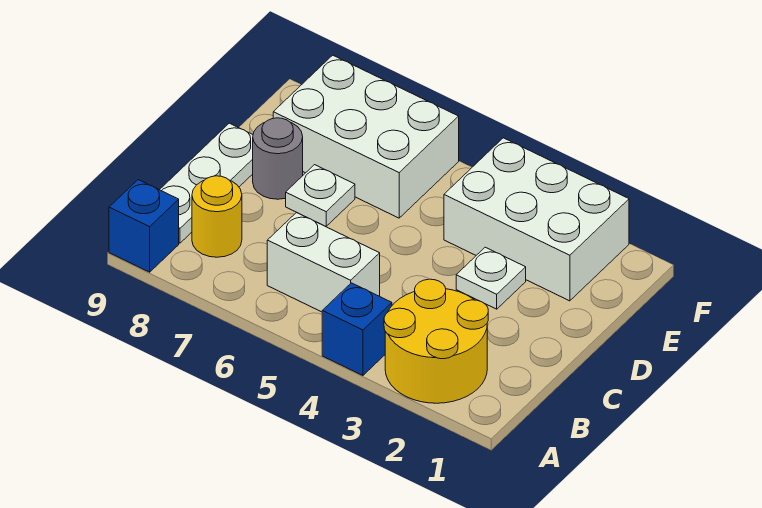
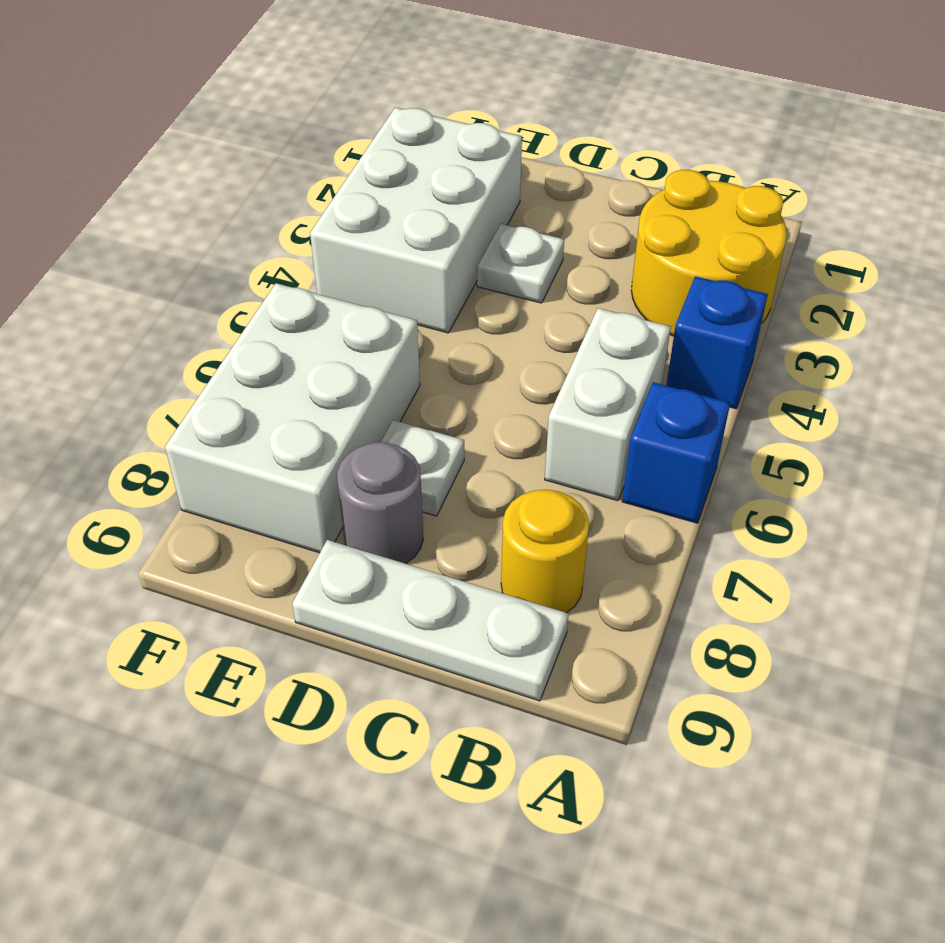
blue 1x1 brick [109,180,179,272] -> blue 1x1 brick moved to [622,382,730,523]

